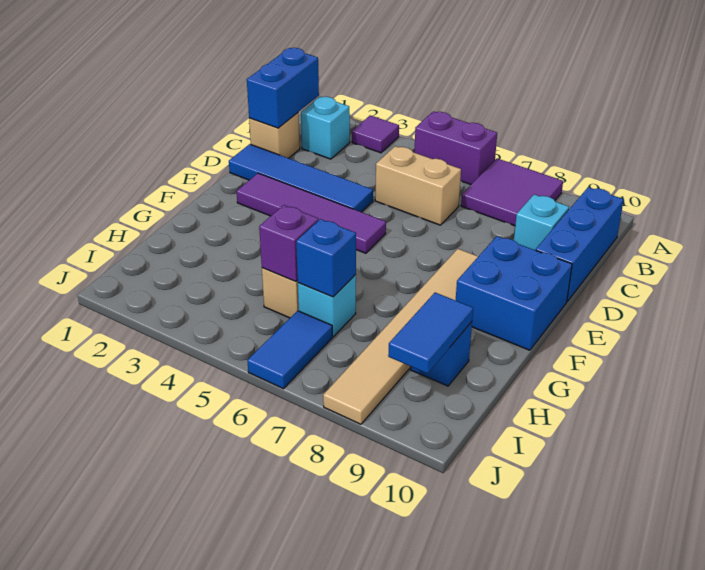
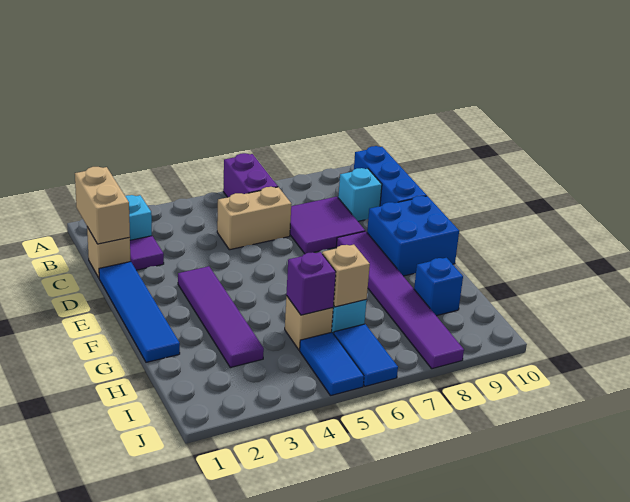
purple 1x1 tile [352,115,399,153] -> purple 1x1 tile moved to [130,236,164,270]
purple 1x2 brick [414,111,497,184] -> purple 1x2 brick turned to [223,153,278,197]
purple 2x2 tile [461,158,563,226] -> purple 2x2 tile moved to [290,197,365,254]
blue 1x2 brick [247,48,319,128] -> tan 1x2 brick [75,167,130,244]
blue 1x4 tile [229,144,373,212] -> blue 1x4 tile turned to [99,262,180,362]
purple 1x4 tile [237,173,386,253] -> purple 1x4 tile turned to [178,266,264,367]
tan 1x6 tile [323,249,478,424] -> purple 1x6 tile [336,231,464,369]
blue 1x1 brick [296,219,356,297] -> tan 1x1 brick [322,245,370,307]
blue 1x2 tile [388,293,473,373] -> blue 1x2 tile moved to [300,332,364,396]

